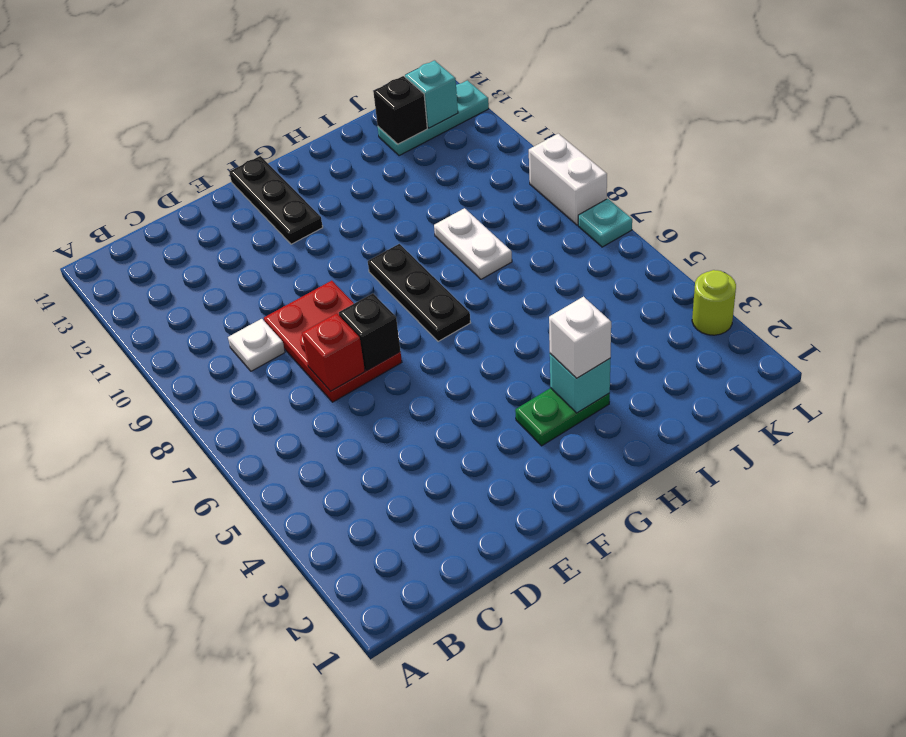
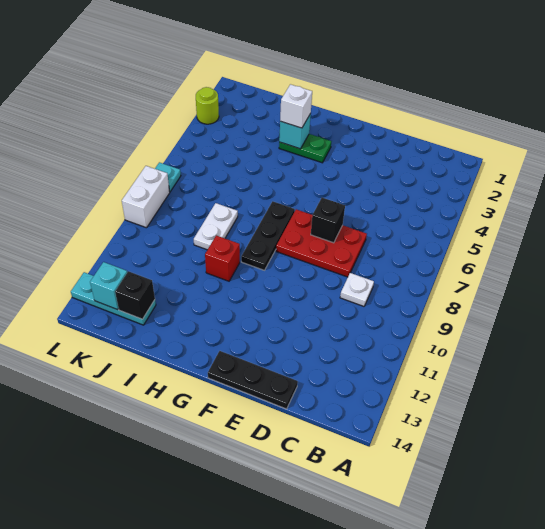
red 2x3 plate [264,281,402,402] -> red 2x3 plate turned to [276,209,367,277]
red 1x1 brick [302,313,365,391] -> red 1x1 brick moved to [205,235,240,281]
black 1x3 plate [229,156,323,244] -> black 1x3 plate turned to [208,351,298,409]

